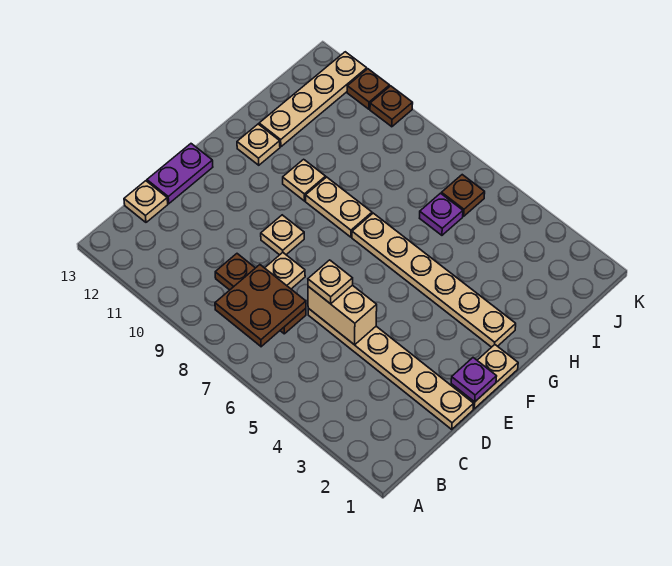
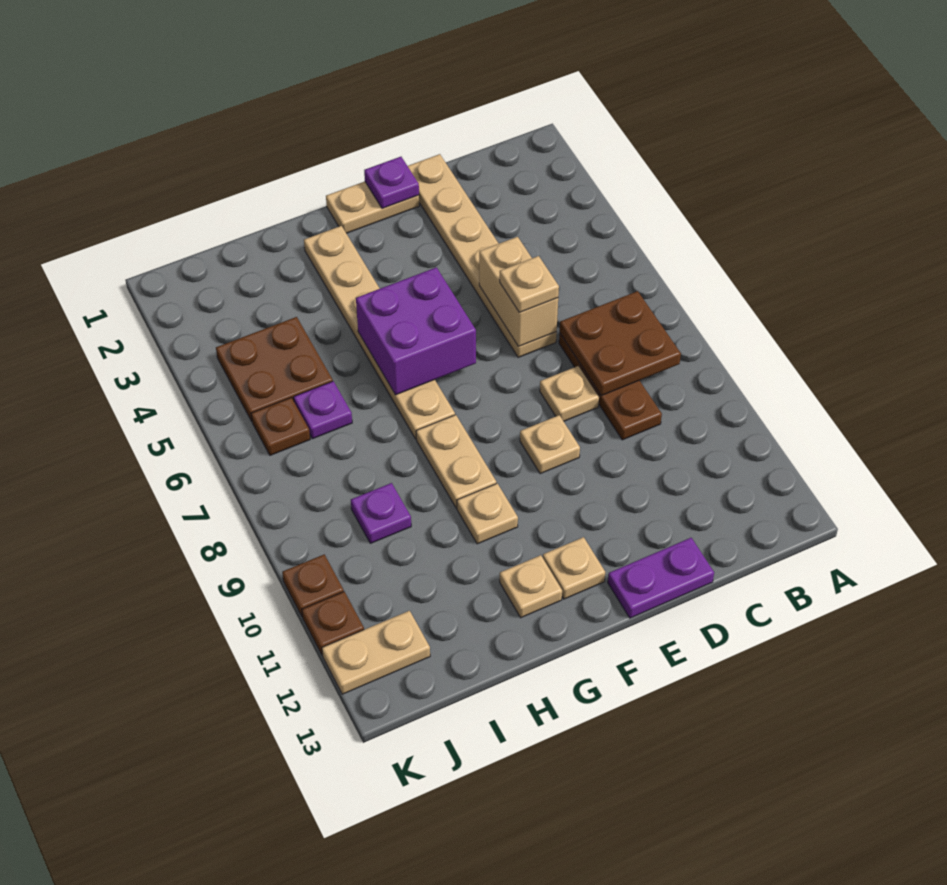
tan 1x1 plate [124,181,168,222] -> tan 1x1 plate moved to [543,537,605,599]
none -> purple 2x2 brick [356,267,476,395]
tan 1x4 plate [259,52,367,147] -> tan 1x2 plate [322,611,430,694]
none -> brown 2x2 plate [216,317,333,421]
none -> purple 1x1 plate [351,483,411,543]

